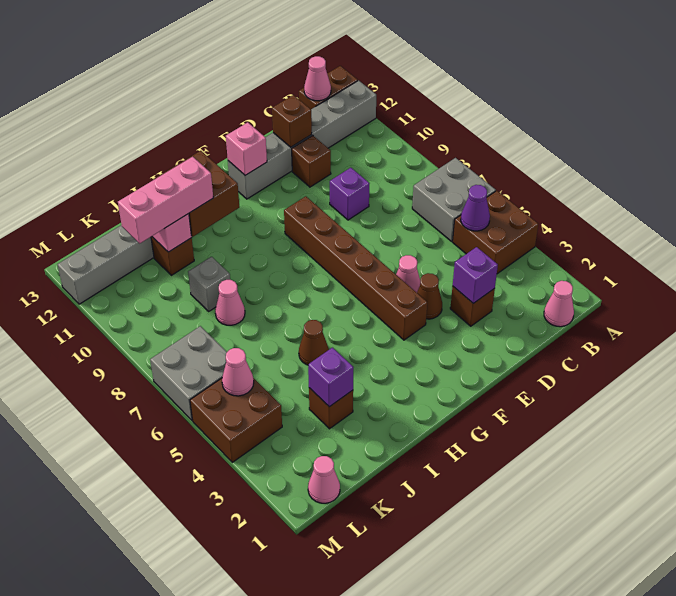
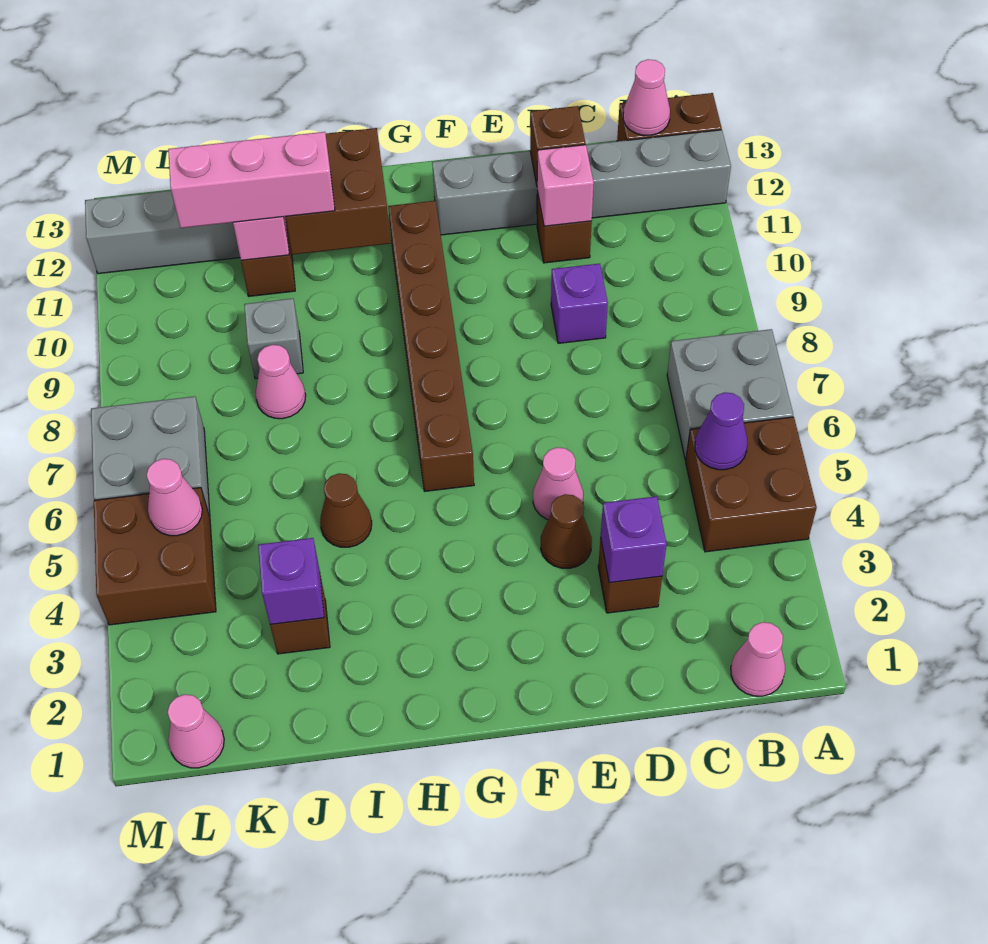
brown 1x6 brick [284,196,427,340] -> brown 1x6 brick moved to [388,201,474,491]
pink 1x1 brick [226,122,267,175] -> pink 1x1 brick moved to [537,145,594,226]

